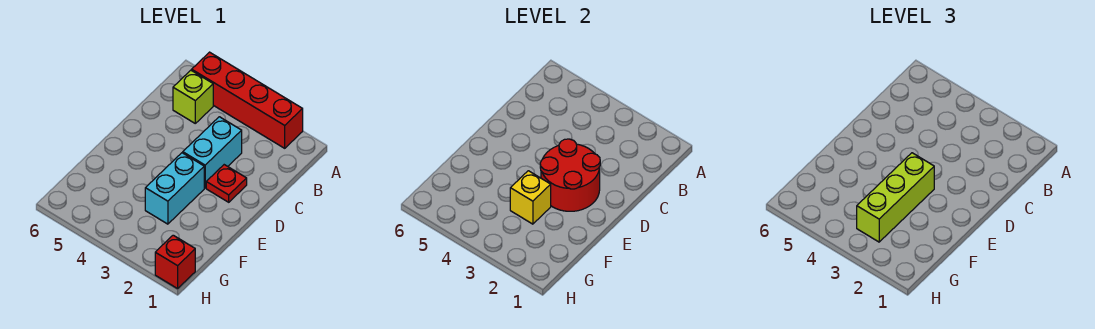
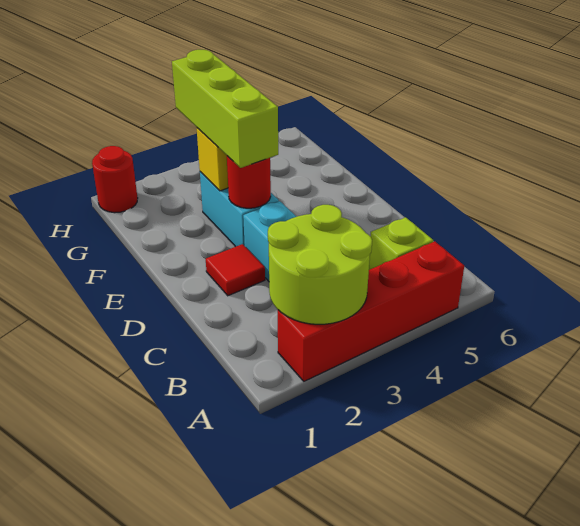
none -> lime 2x2 round brick [268,205,372,324]
red 1x1 plate [206,165,247,202] -> red 1x1 tile [206,244,265,296]
red 2x2 round brick [540,139,600,211] -> red 1x1 round brick [227,156,271,208]
red 1x1 brick [155,235,195,289] -> red 1x1 round brick [92,146,138,213]

